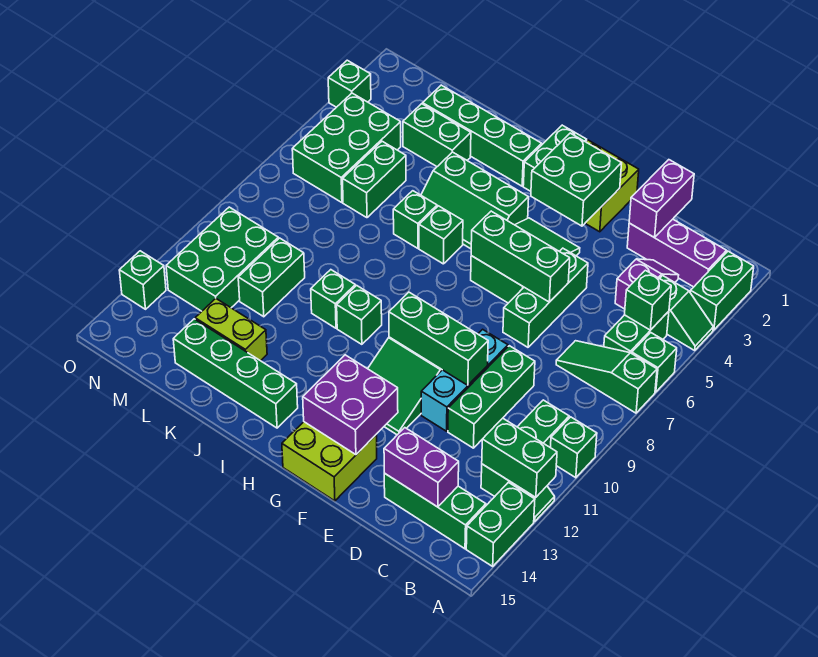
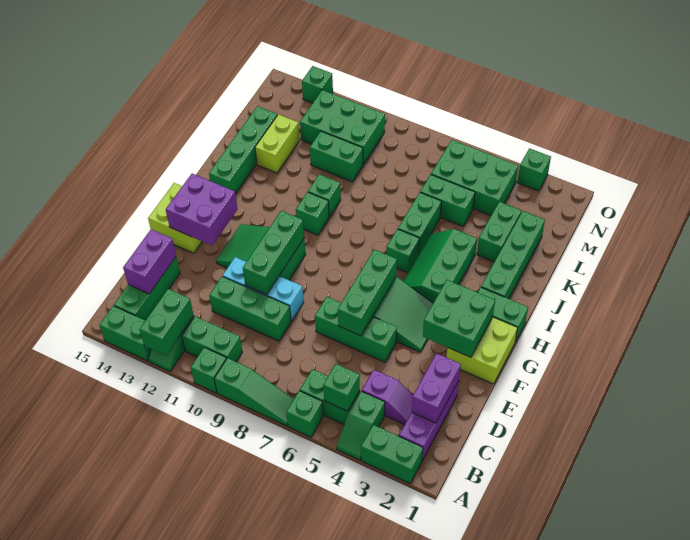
green 1x3 slope [556,341,657,413] -> green 1x3 slope turned to [214,358,294,426]
purple 1x2 brick [629,160,694,237] -> purple 1x2 brick turned to [412,353,461,423]
green 1x1 brick [393,191,437,248] -> green 1x2 brick [398,193,441,253]

